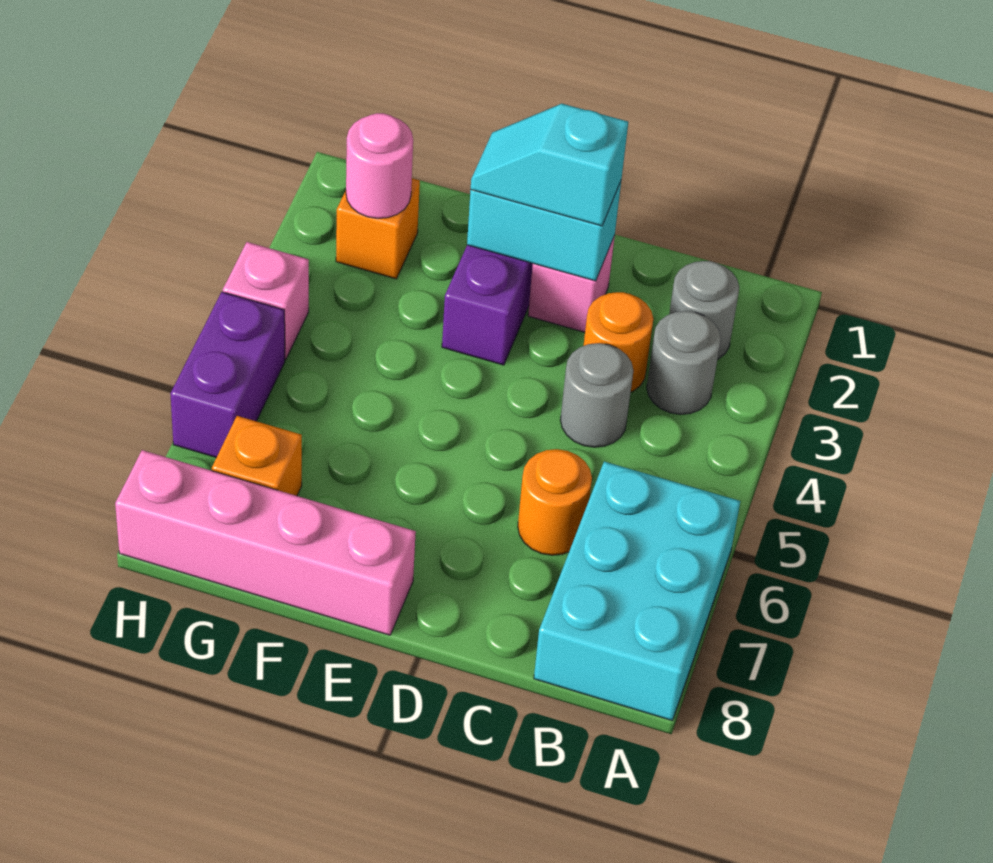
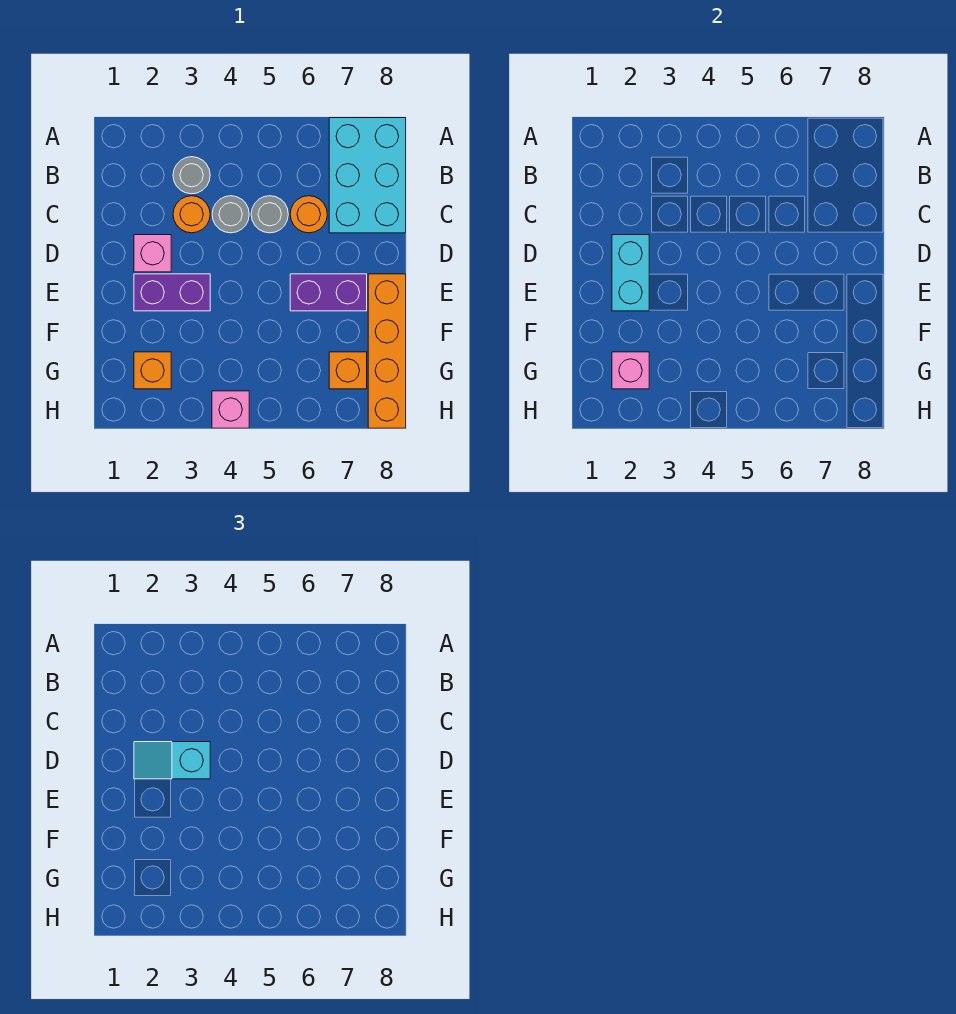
cyan 2x3 brick [534,462,740,720] -> cyan 2x3 brick turned to [329,118,406,233]
grey 1x1 round brick [669,261,739,360] -> grey 1x1 round brick moved to [251,196,288,233]
cyan 1x2 slope [471,104,628,226] -> cyan 1x2 slope turned to [134,742,210,779]
pink 1x4 brick [115,450,416,635] -> orange 1x4 brick [368,274,406,428]
pink 1x1 round brick [346,113,413,219] -> pink 1x1 brick [612,352,649,389]
purple 1x2 brick [170,292,285,458] -> purple 1x2 brick moved to [290,274,367,311]

